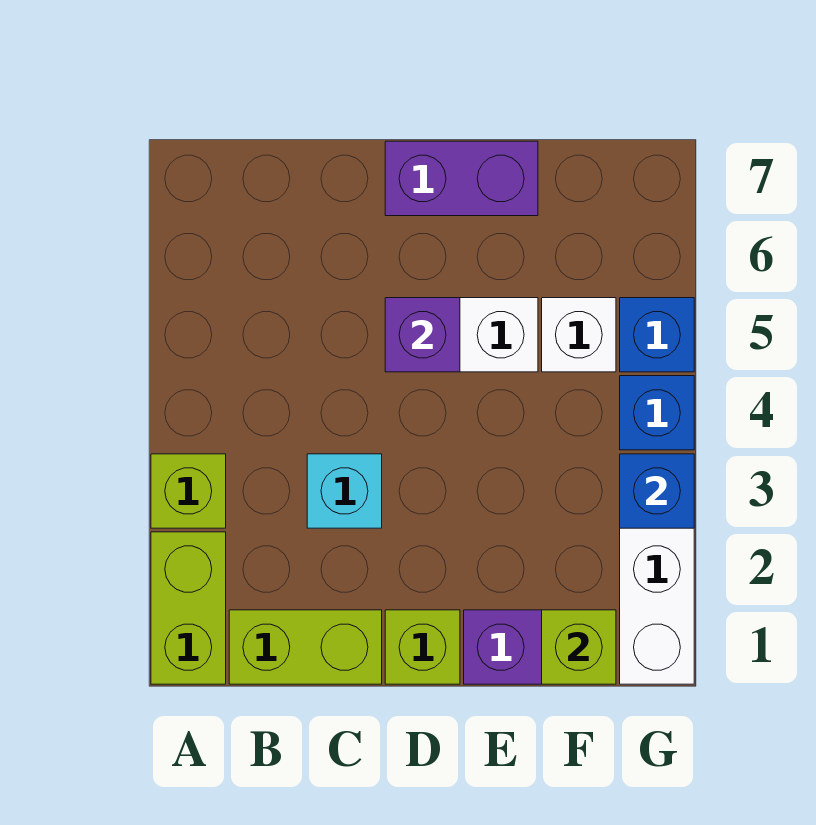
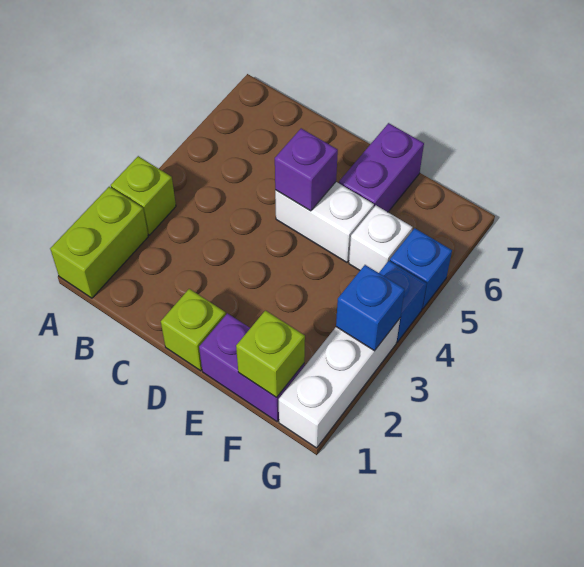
lime 1x2 brick [229,610,382,684] -> none
cyan 1x1 brick [307,454,382,528] -> none
purple 1x2 brick [385,141,538,216] -> purple 1x2 brick turned to [339,123,424,212]

